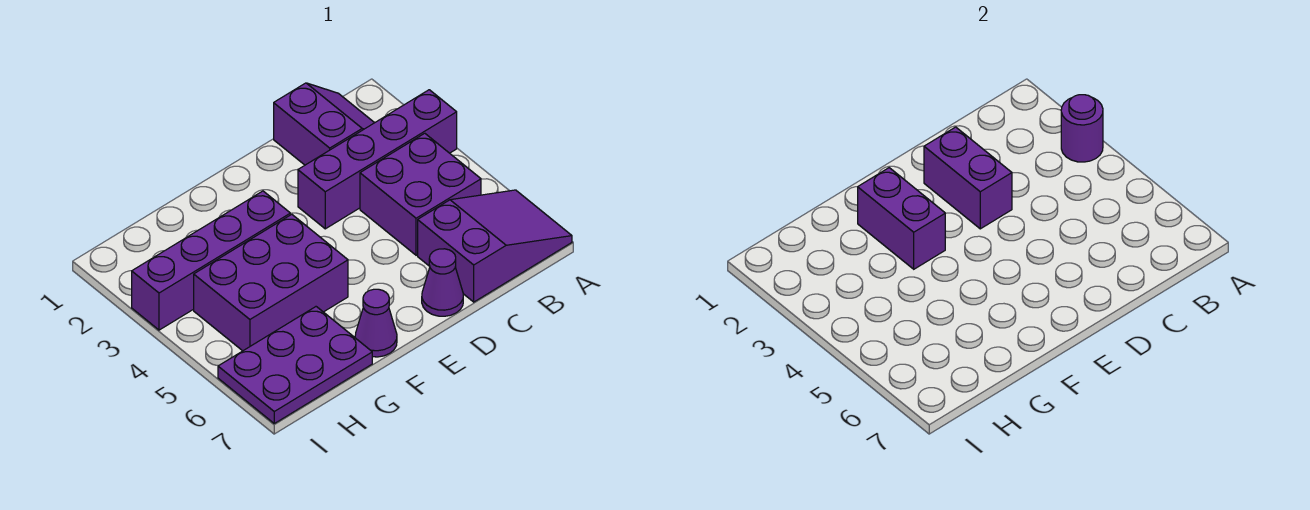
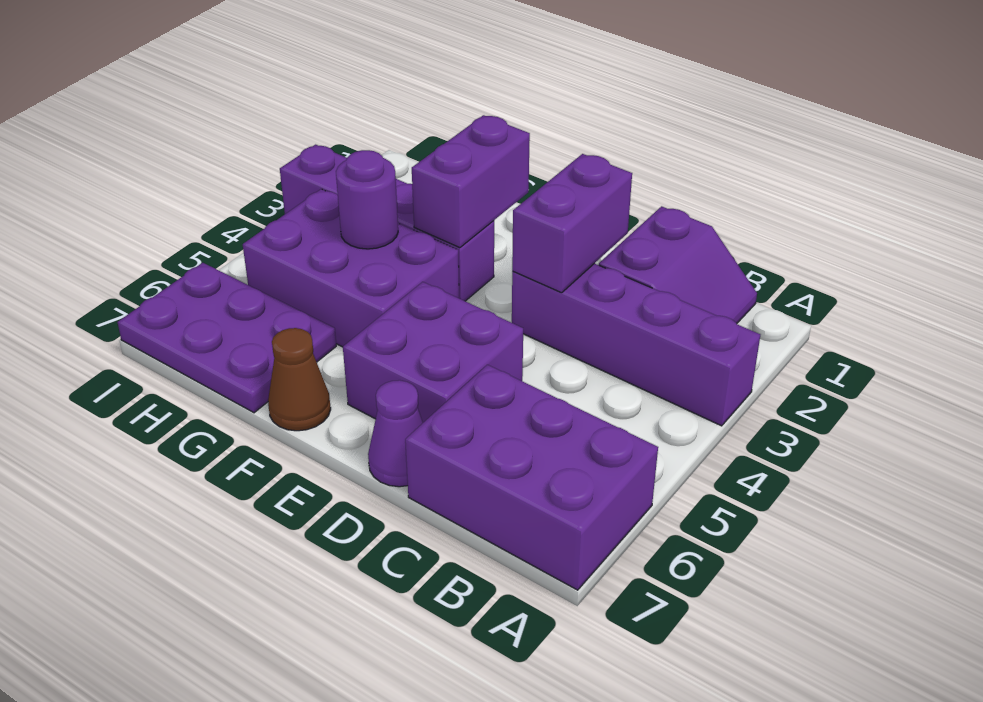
purple 1x1 round brick [1061,95,1103,162] -> purple 1x1 round brick moved to [336,150,398,249]
purple 2x3 slope [418,190,572,302] -> purple 2x3 brick [405,365,658,590]
purple 2x2 brick [360,133,481,255] -> purple 2x2 brick moved to [343,282,523,422]
purple 1x1 cone [355,289,397,357] -> brown 1x1 cone [268,328,331,431]

